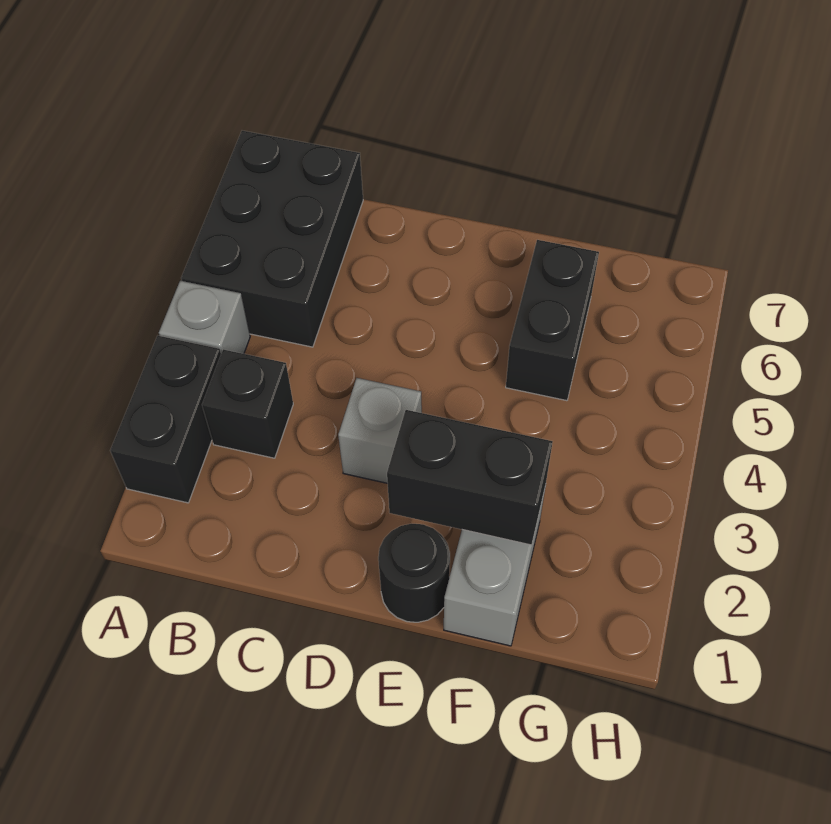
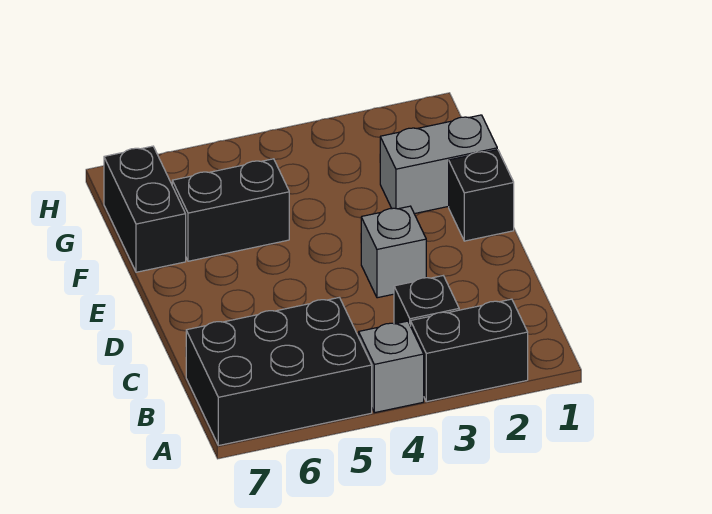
black 1x1 round brick [378,523,450,622] -> black 1x1 brick [449,150,514,241]
black 1x2 brick [387,410,553,545] -> black 1x2 brick moved to [104,146,186,272]

